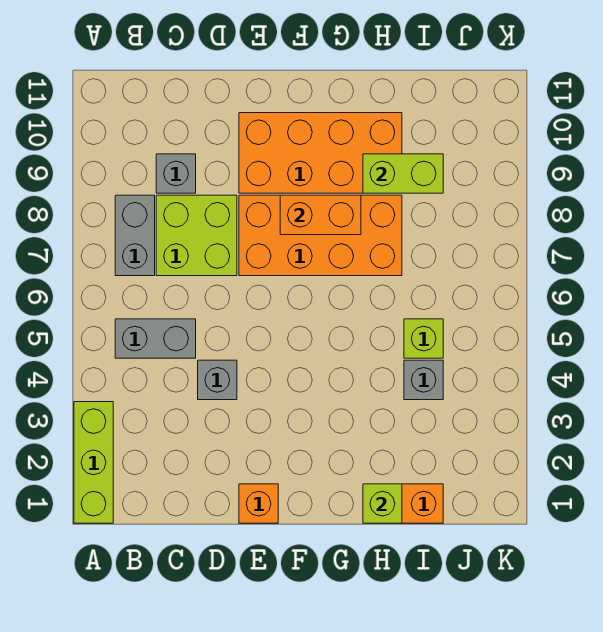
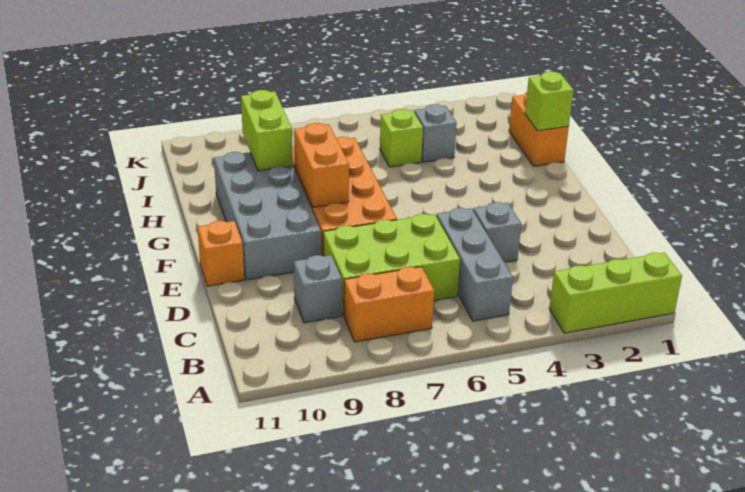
grey 1x2 brick [115,319,196,358] -> grey 1x3 brick [436,208,513,321]
grey 1x2 brick [115,195,155,276] -> orange 1x2 brick [344,267,434,342]
lime 2x2 brick [156,195,237,276] -> lime 2x3 brick [323,214,460,316]
orange 1x1 brick [239,484,278,523] -> orange 1x1 brick moved to [198,221,244,286]
orange 2x4 brick [239,113,402,193] -> grey 2x4 brick [214,152,321,280]

